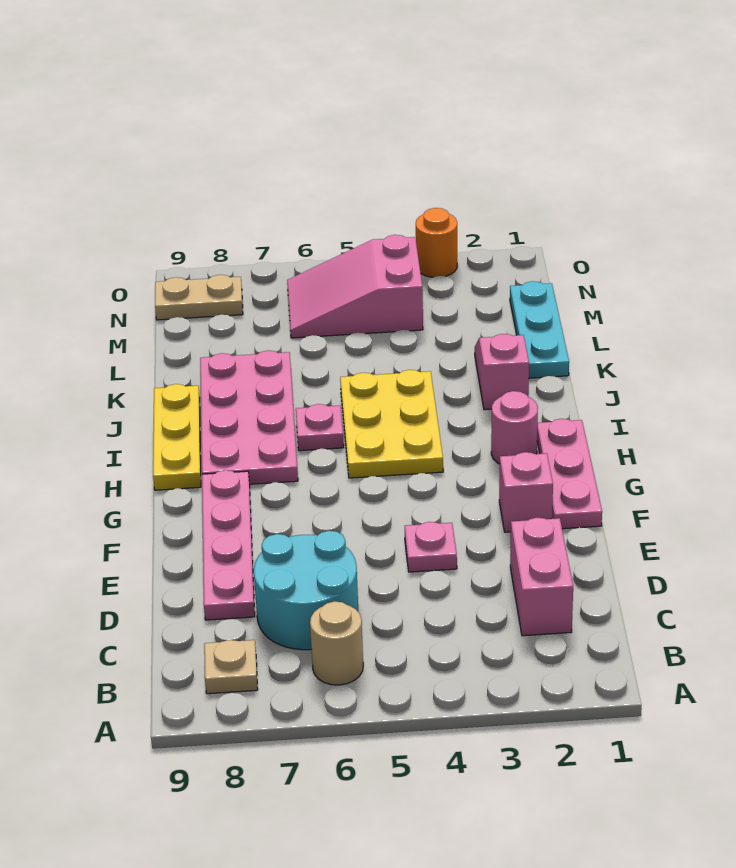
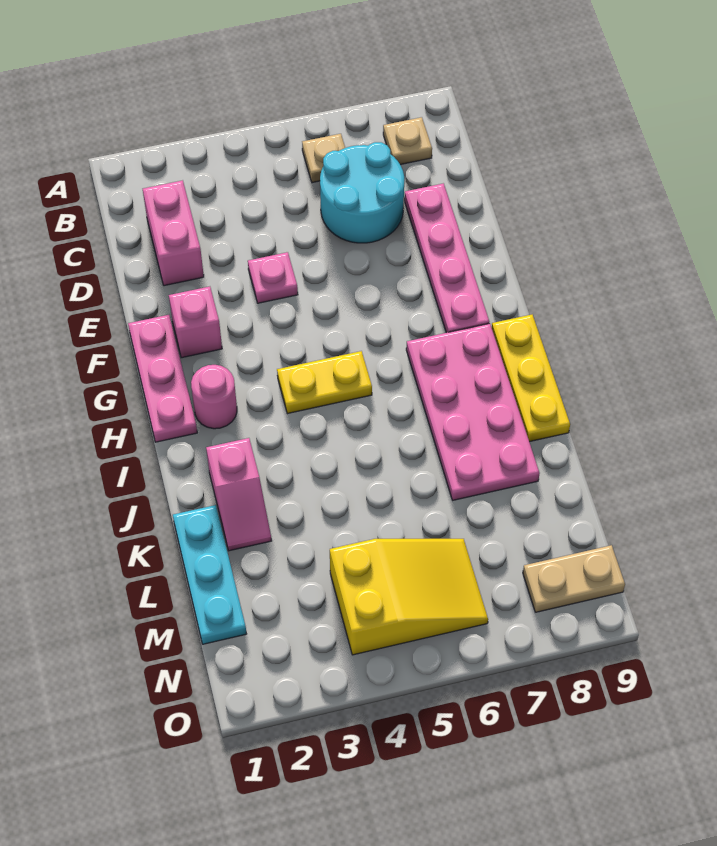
tan 1x1 round brick [310,601,363,685] -> tan 1x1 plate [302,134,345,183]
yellow 2x3 plate [340,370,443,478] -> yellow 1x2 plate [277,351,372,414]
pink 1x1 plate [296,404,344,451] -> none
pink 2x3 slope [287,235,423,338] -> yellow 2x3 slope [330,539,488,655]
orange 1x1 round brick [416,208,457,277] -> none

